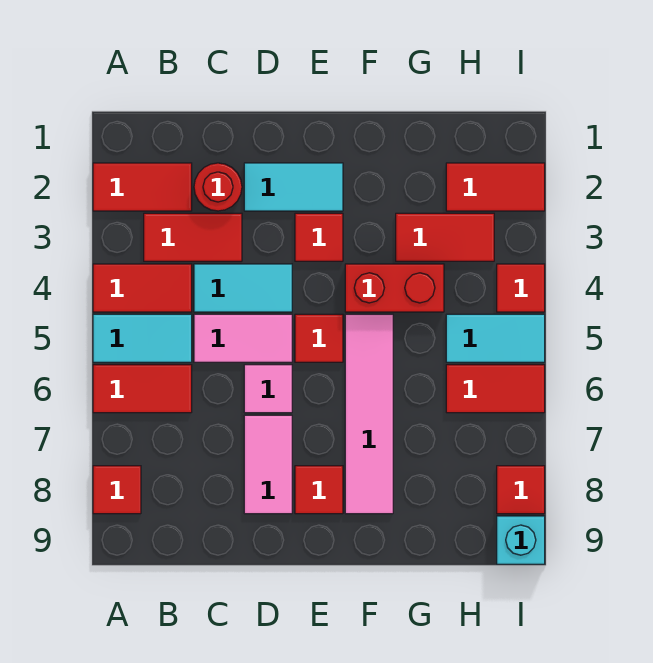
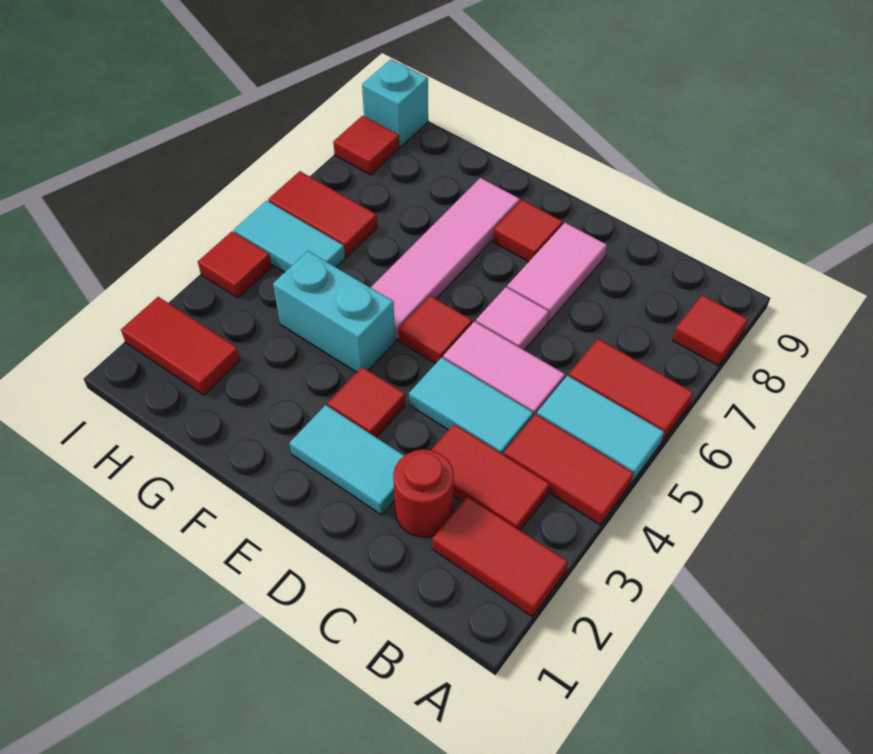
red 1x2 brick [345,264,444,312] -> cyan 1x2 brick [273,251,395,372]
red 1x2 tile [396,213,494,261] -> none

